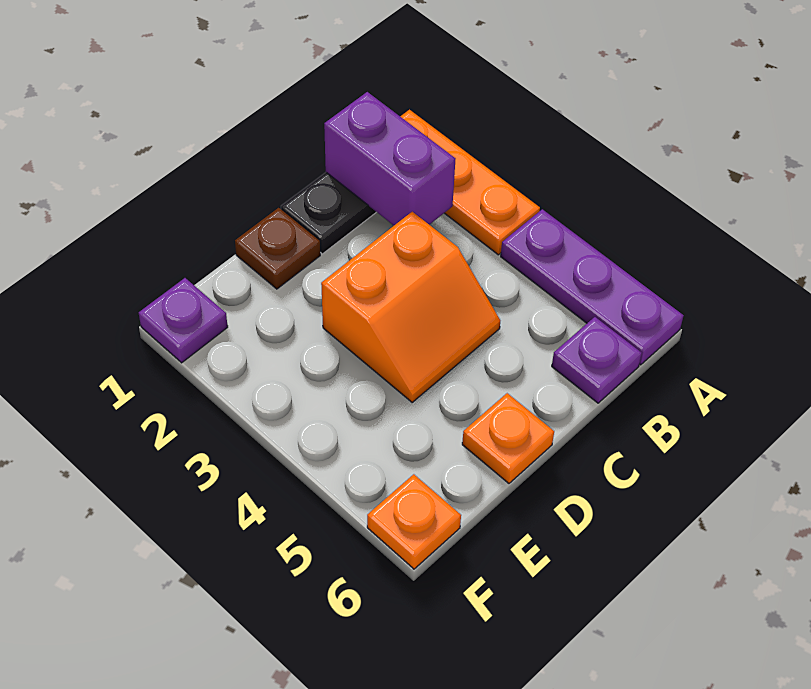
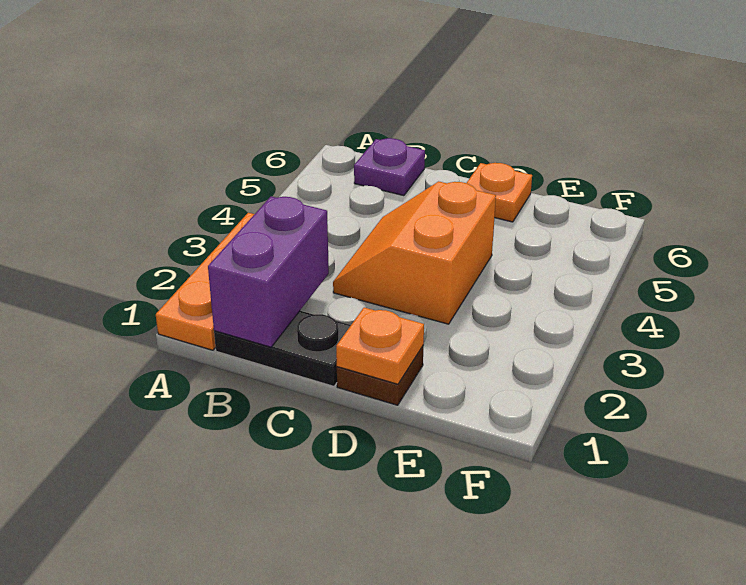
purple 1x3 plate [501,209,684,365] -> none
orange 2x2 slope [321,212,500,402] -> orange 2x2 slope turned to [333,181,496,324]
purple 1x1 plate [139,278,228,363] -> none
orange 1x1 plate [367,474,461,569] -> orange 1x1 plate moved to [336,308,424,384]

